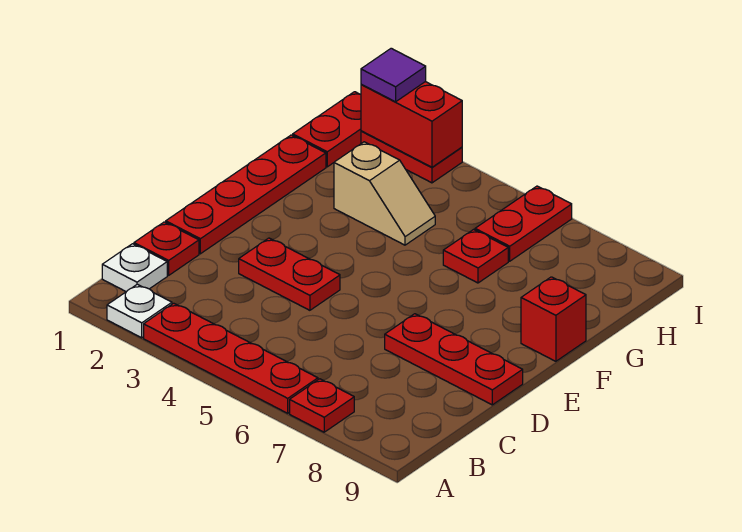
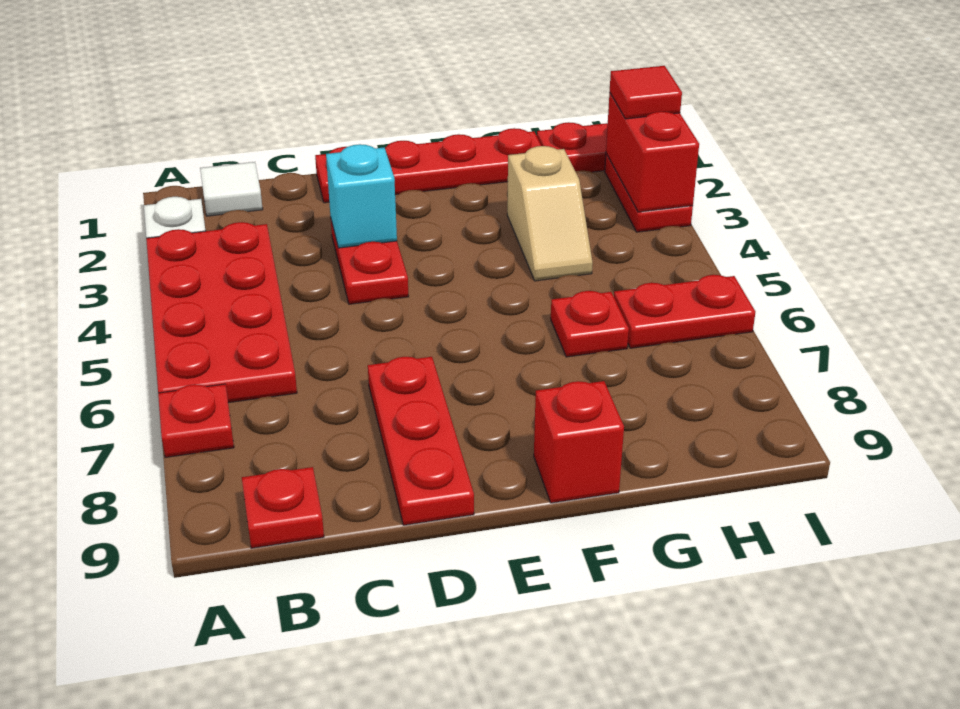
red 1x4 plate [144,303,318,413] -> red 2x4 plate [146,222,297,403]
white 1x1 plate [102,244,167,292] -> white 1x1 tile [200,162,263,216]
red 1x1 plate [134,222,199,275] -> red 1x1 plate moved to [242,467,324,548]
none -> cyan 1x1 brick [326,144,397,248]
purple 1x1 tile [361,48,426,102] -> red 1x1 tile [610,66,682,119]

